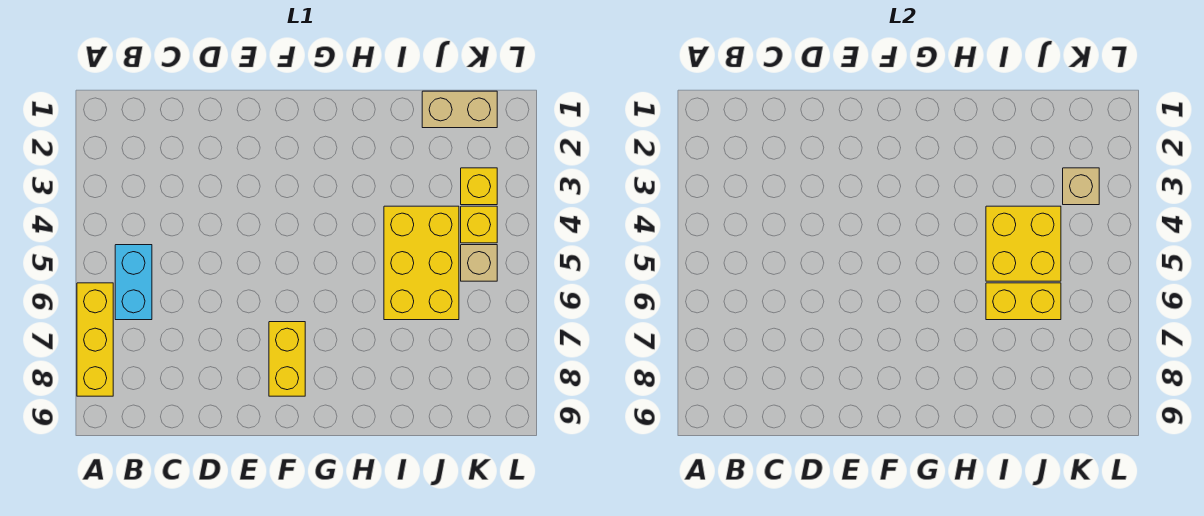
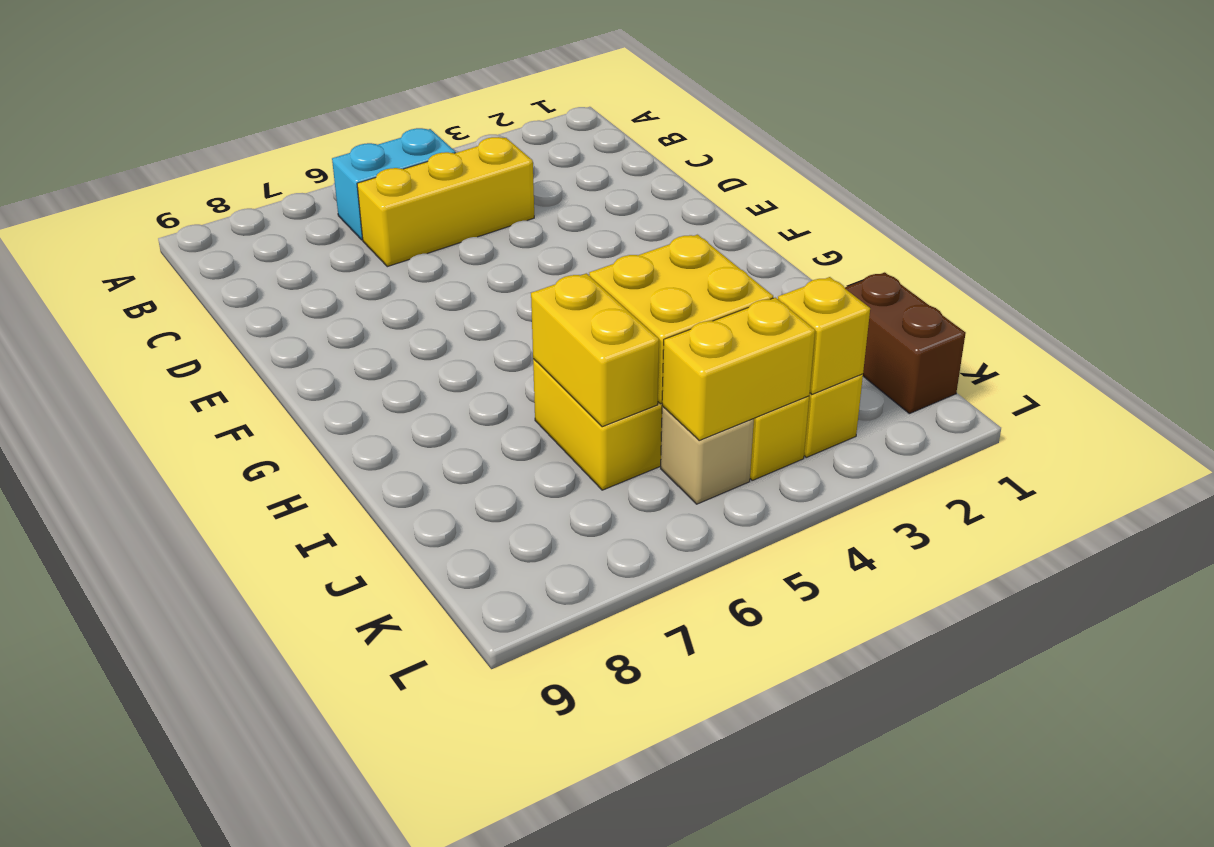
yellow 1x3 brick [77,283,113,396] -> yellow 1x3 brick moved to [357,137,534,267]
yellow 1x2 brick [269,322,305,396] -> yellow 1x2 brick moved to [662,298,815,440]
tan 1x2 brick [422,91,497,128] -> brown 1x2 brick [845,272,966,414]
tan 1x1 brick [1063,168,1099,205] -> yellow 1x1 brick [778,277,870,394]

